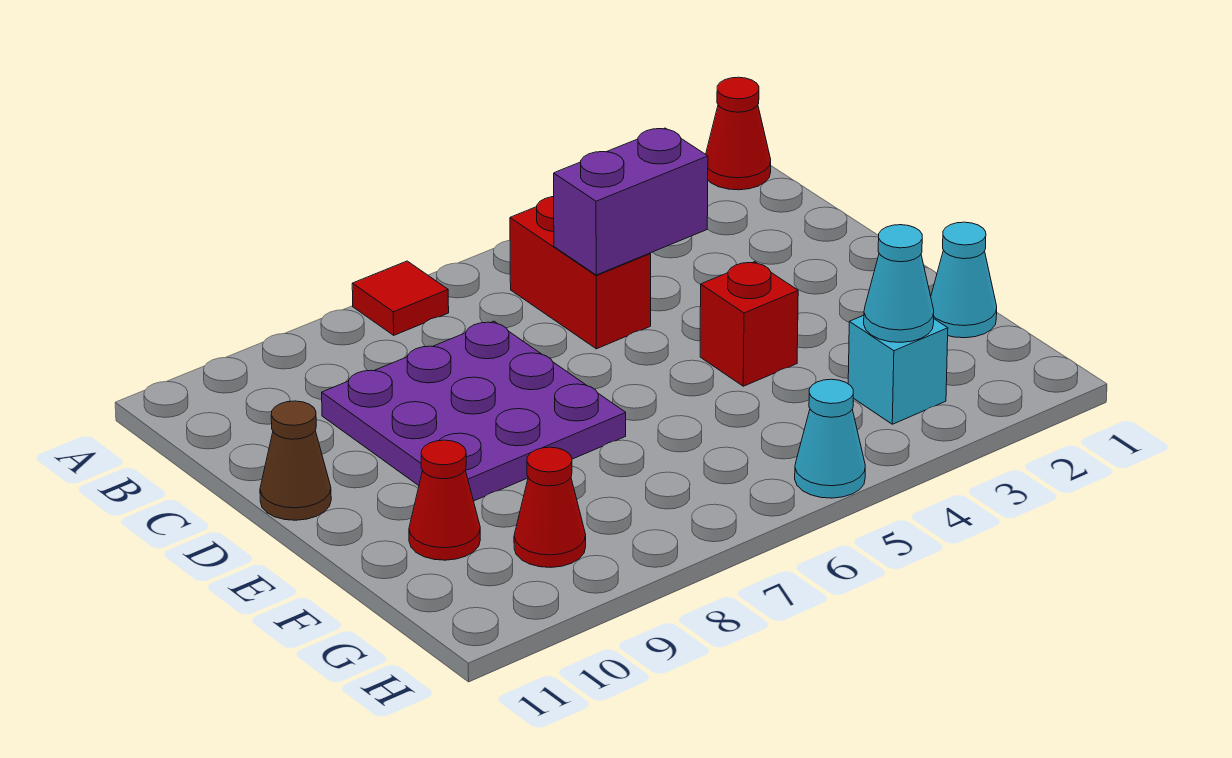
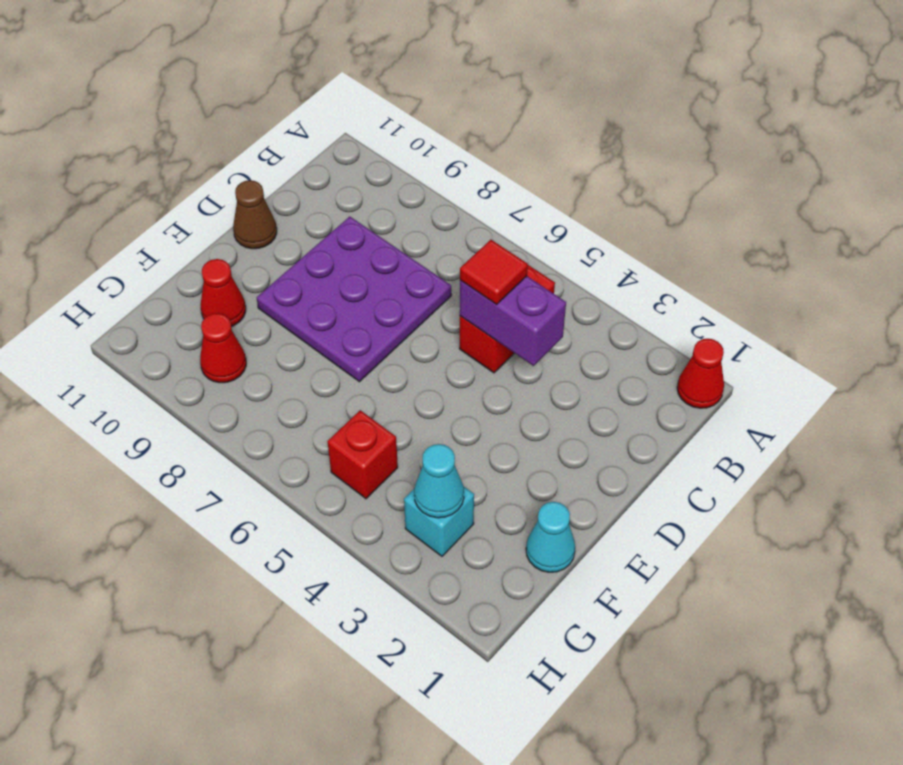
red 1x1 tile [352,261,449,335] -> red 1x1 tile moved to [460,240,528,305]
red 1x1 brick [700,262,798,386] -> red 1x1 brick moved to [327,410,398,499]
cyan 1x1 cone [795,379,865,498] -> none

